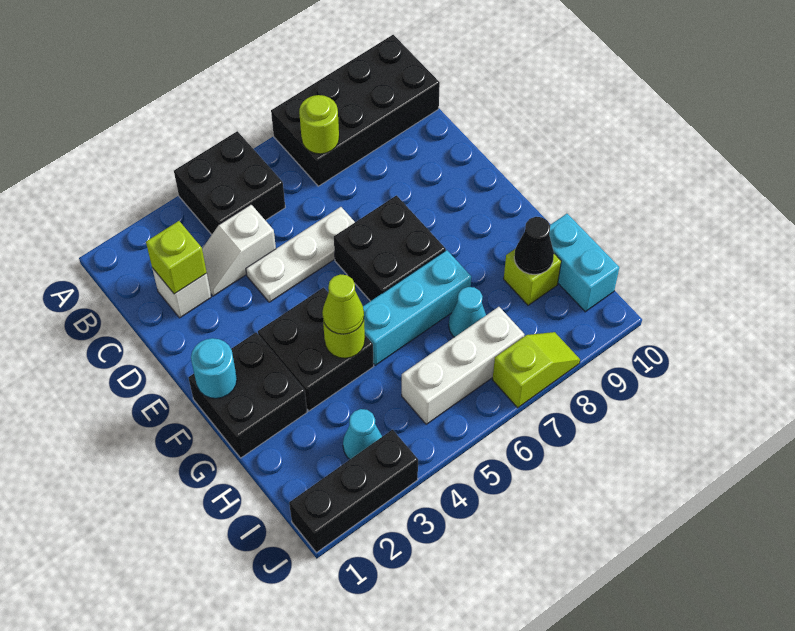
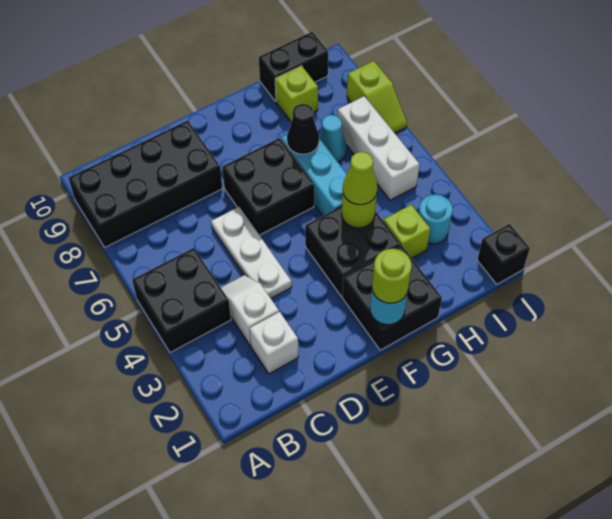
black 2x4 brick [271,35,440,186] -> black 2x4 brick turned to [69,120,222,247]
lime 1x1 round brick [299,95,339,154] -> lime 1x1 round brick moved to [372,249,412,303]
lime 1x1 brick [146,221,207,294] -> lime 1x1 brick moved to [384,205,430,258]
white 1x2 slope [202,205,276,296] -> white 1x2 slope turned to [221,275,279,346]
black 1x1 cone [514,217,554,275] -> black 1x1 cone moved to [287,104,319,154]
cyan 1x2 brick [549,214,619,312] -> black 1x2 brick [259,32,328,101]
cyan 1x1 cone [343,409,382,459] -> cyan 1x1 round brick [419,194,453,244]
black 1x3 brick [289,430,418,553] -> black 1x1 brick [477,224,530,284]
lime 1x2 slope [492,332,580,408] -> lime 1x2 slope turned to [347,61,407,133]

